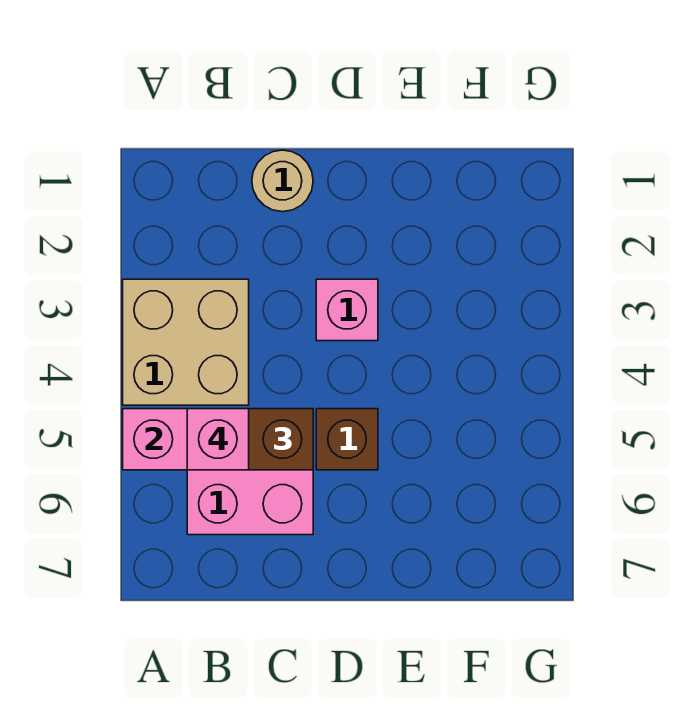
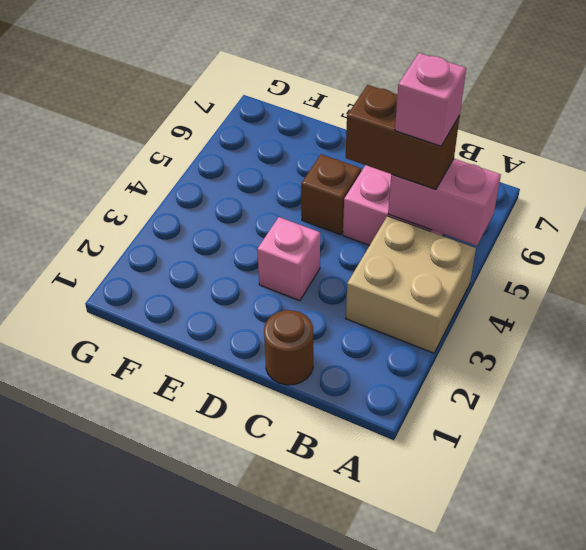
tan 1x1 round brick [252,150,313,212] -> brown 1x1 round brick [264,310,313,385]

